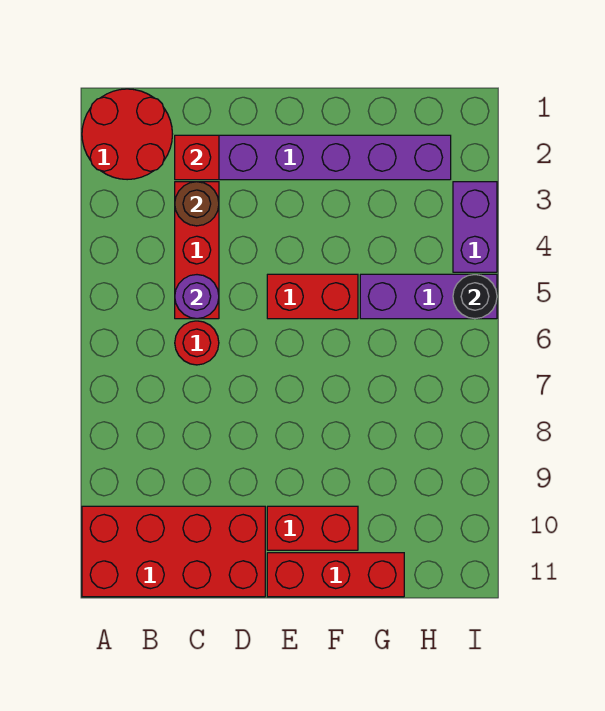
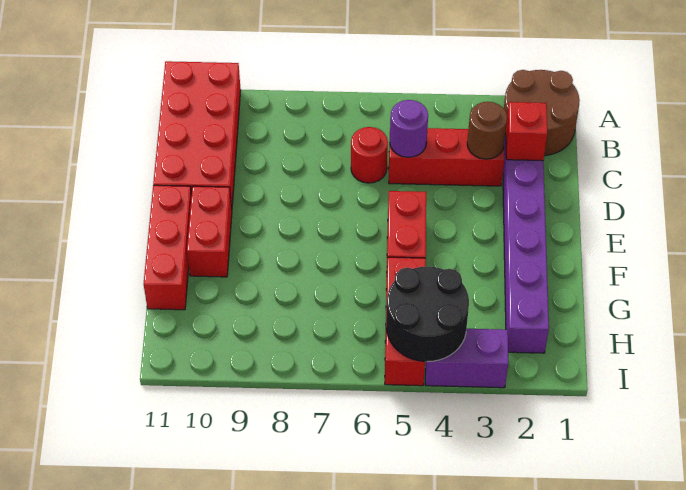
red 2x2 round brick [82,89,172,180] -> brown 2x2 round brick [504,70,580,156]
purple 1x3 brick [360,274,497,319] -> red 1x3 brick [385,257,426,386]
black 1x1 round brick [453,275,497,319] -> black 2x2 round brick [386,267,469,362]

